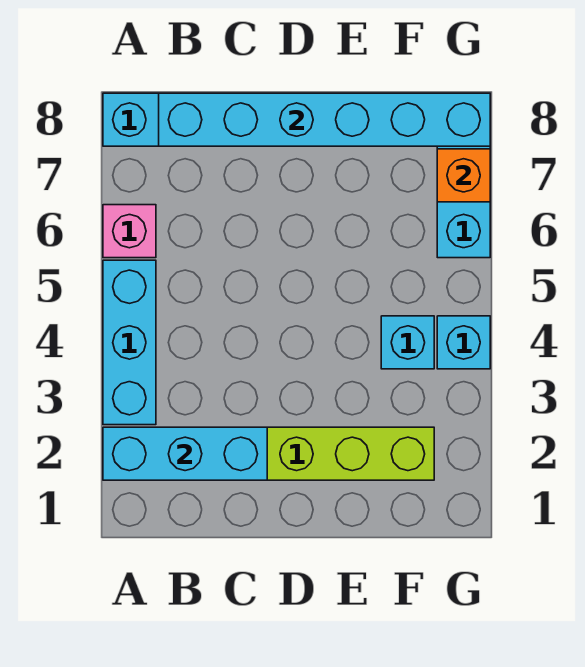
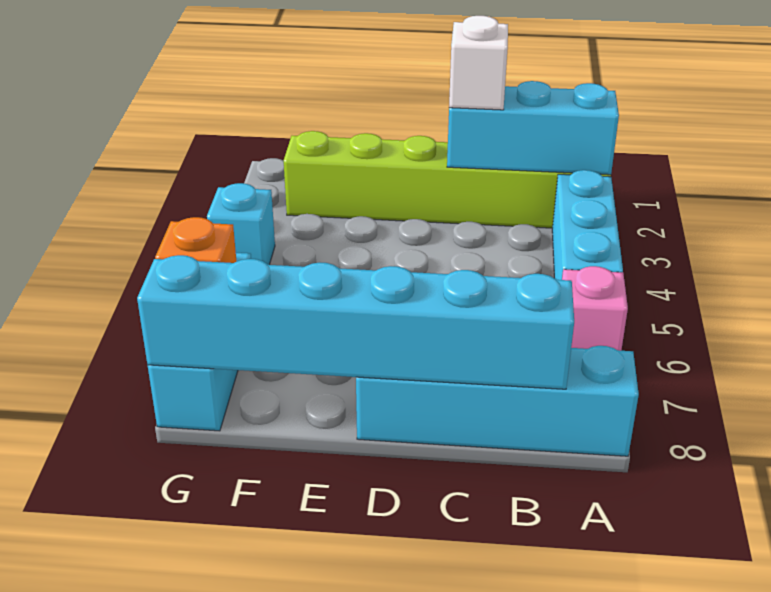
none -> white 1x1 brick [449,16,508,110]
cyan 1x1 brick [381,316,434,369] -> none

